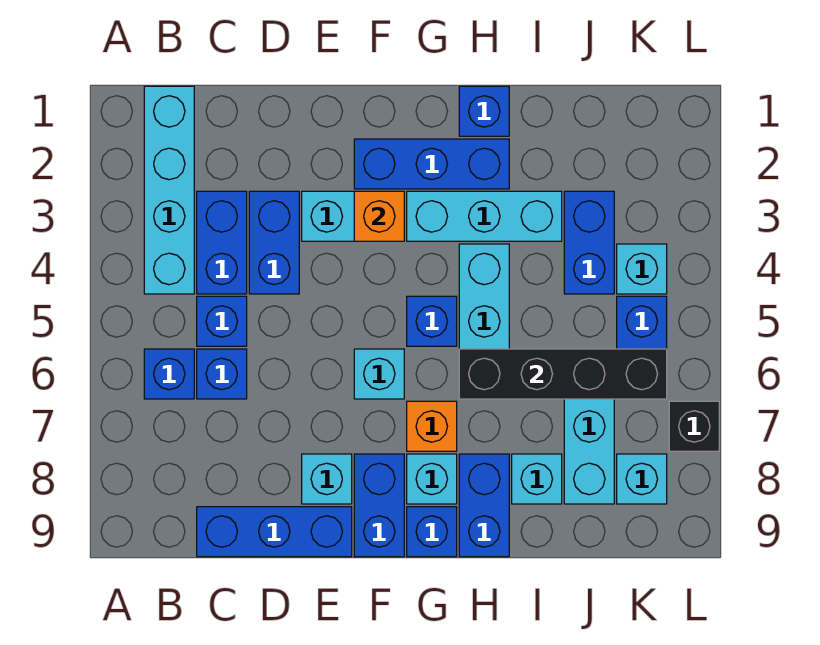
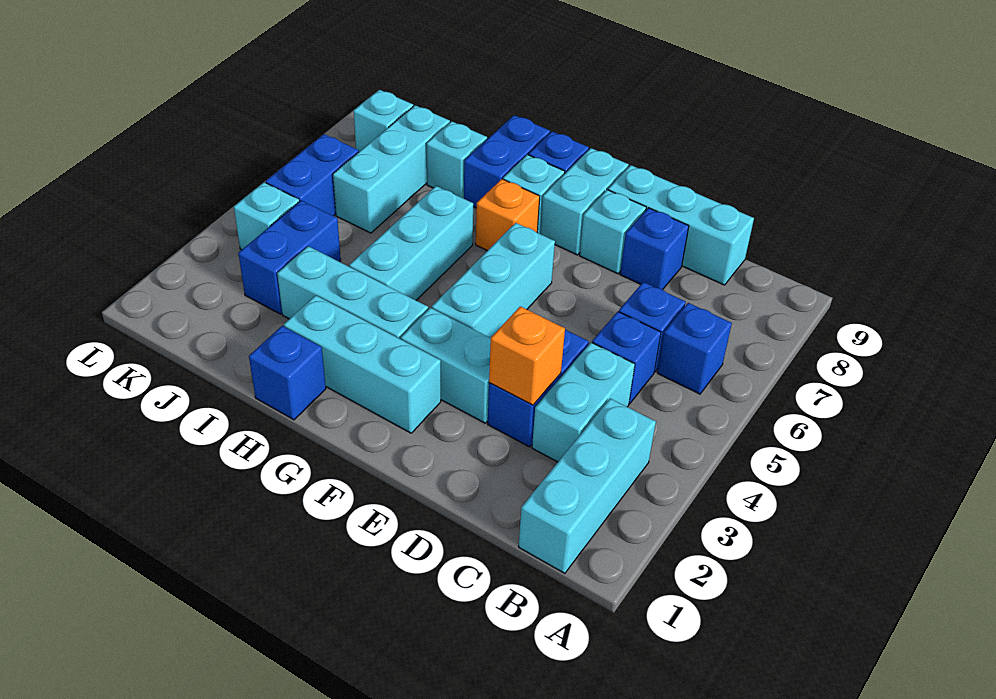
cyan 1x4 brick [144,86,194,294] -> cyan 1x3 brick [519,399,656,573]
blue 1x2 brick [197,191,247,294] -> cyan 1x2 brick [532,342,635,462]
blue 1x3 brick [197,507,352,557] -> cyan 1x3 brick [608,165,754,285]
blue 1x3 brick [354,139,509,189] -> cyan 1x3 brick [284,295,441,433]
orange 1x1 brick [354,191,404,241] -> orange 1x1 brick moved to [489,306,565,405]
cyan 1x1 brick [354,349,404,399] -> cyan 1x3 brick [432,223,555,338]
blue 1x2 brick [354,454,404,557] -> cyan 1x2 brick [540,148,629,255]
blue 1x1 brick [407,296,457,346] -> blue 1x1 brick moved to [620,208,689,290]
black 1x4 brick [459,349,667,399] -> none
black 1x1 brick [669,401,719,451] -> none

